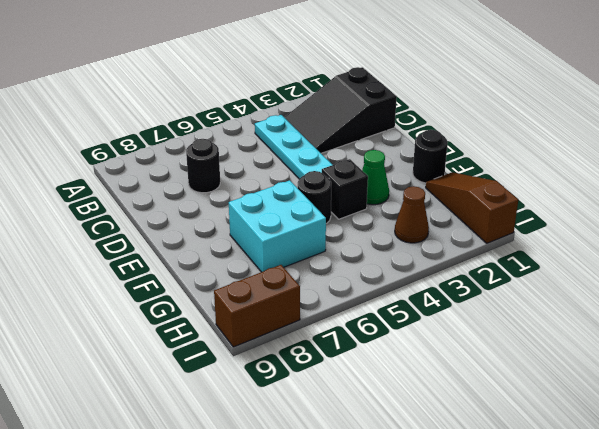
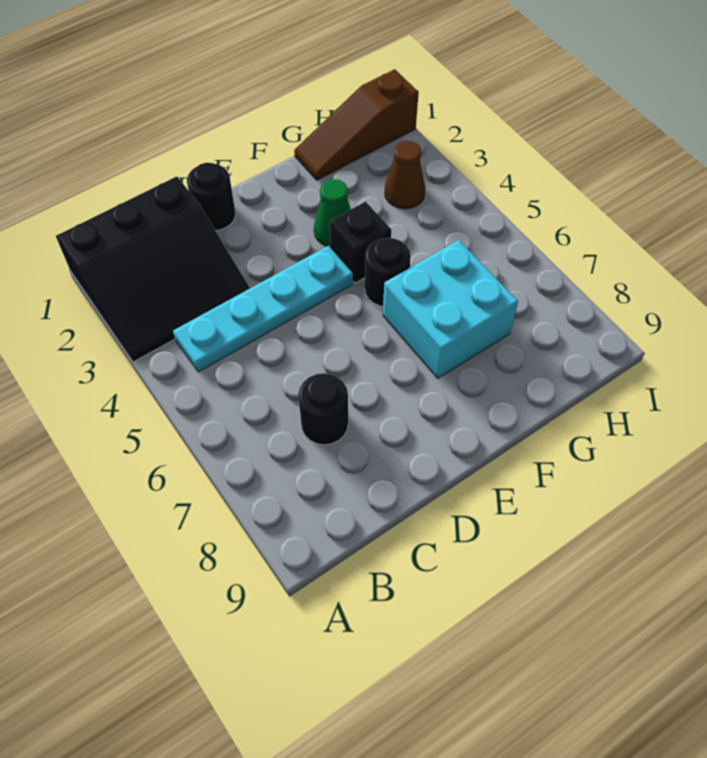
black 2x3 slope [284,67,397,153] -> black 3x3 slope [56,176,250,362]
black 1x1 round brick [413,130,448,183] -> black 1x1 round brick moved to [187,163,236,230]
brown 1x2 brick [214,265,300,347] -> none

